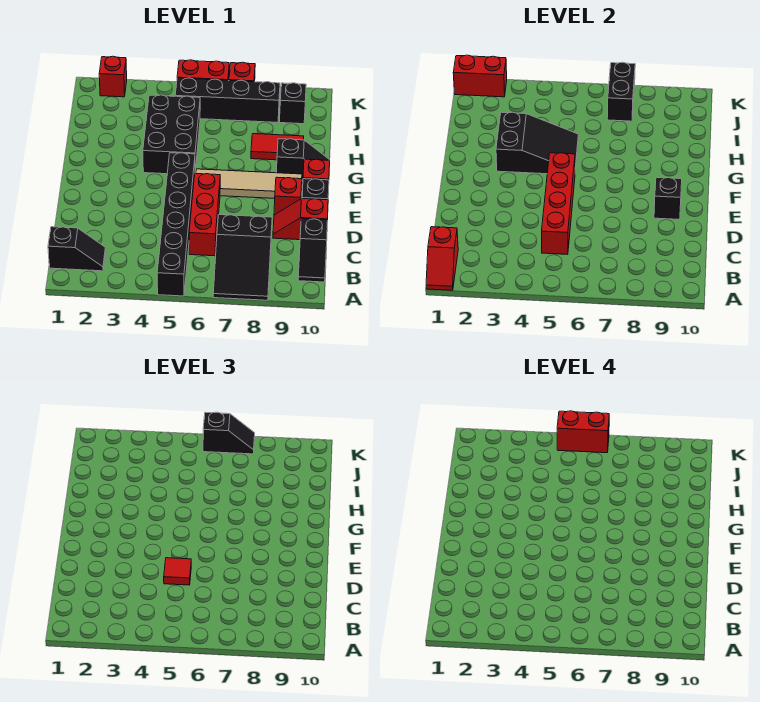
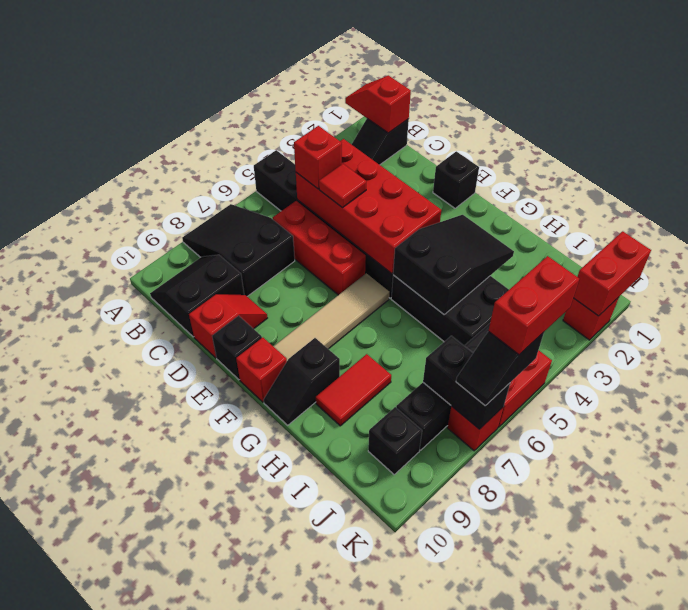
black 1x2 slope [298,219,328,282] -> black 2x2 slope [150,255,244,337]
red 1x4 brick [542,153,575,254] -> red 2x4 brick [296,139,441,274]
red 1x1 brick [274,177,302,215] -> red 1x1 brick moved to [294,126,342,189]
black 1x1 brick [654,177,682,219] -> black 1x1 brick moved to [433,151,479,208]
black 2x3 slope [496,112,578,174] -> black 2x3 slope turned to [393,215,514,314]

